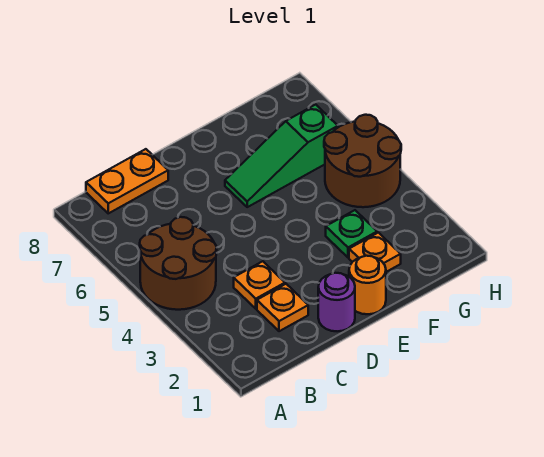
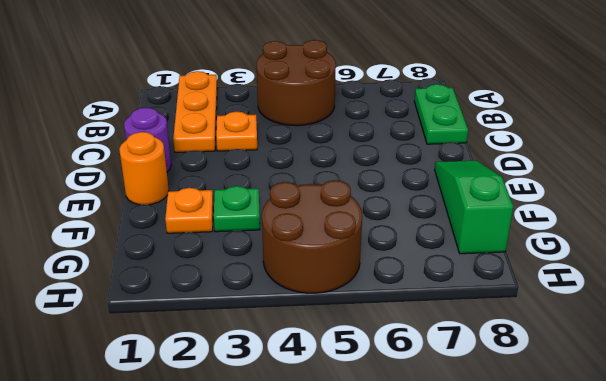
orange 1x2 plate [86,149,168,213] -> green 1x2 plate [414,84,468,144]
orange 1x1 plate [257,284,308,331] -> orange 1x3 plate [173,71,217,152]
green 1x3 slope [225,105,338,207] -> green 1x3 slope moved to [435,161,513,254]

